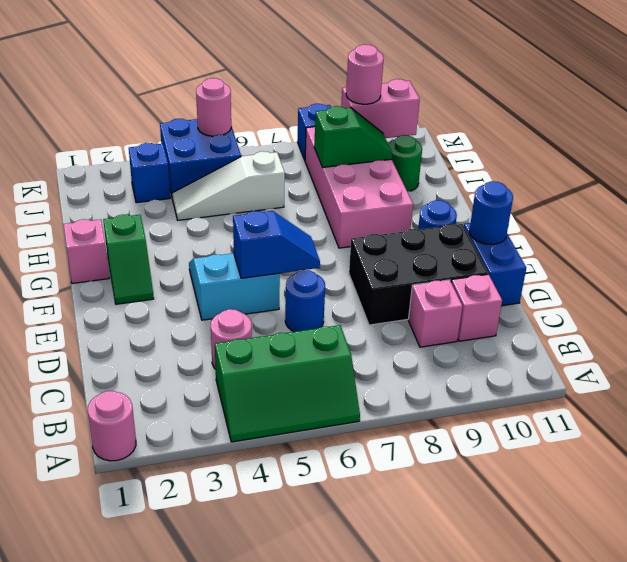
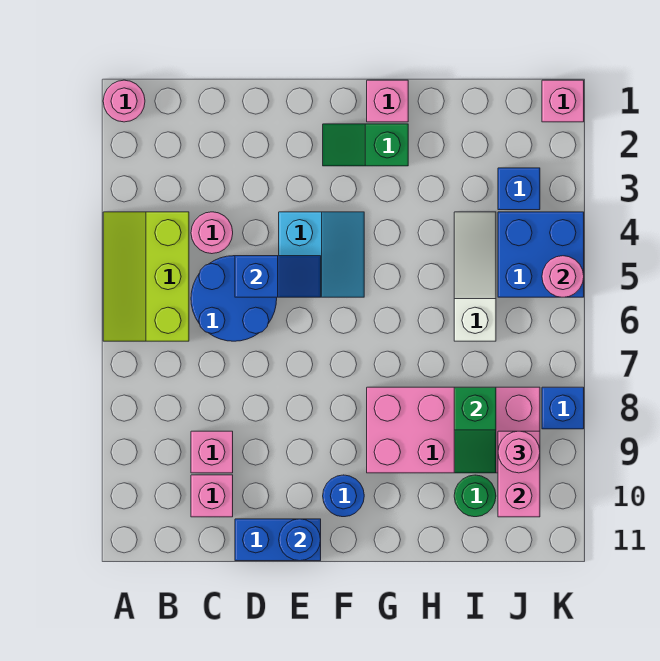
green 2x3 slope [215,325,360,442] -> lime 2x3 slope [103,212,189,341]
blue 1x1 round brick [285,270,325,332] -> blue 2x2 round brick [191,256,277,341]
black 2x3 brick [349,224,488,325] -> none
blue 1x2 slope [233,211,320,278] -> blue 1x2 slope turned to [235,256,321,297]
none -> pink 1x1 brick [542,80,584,122]

